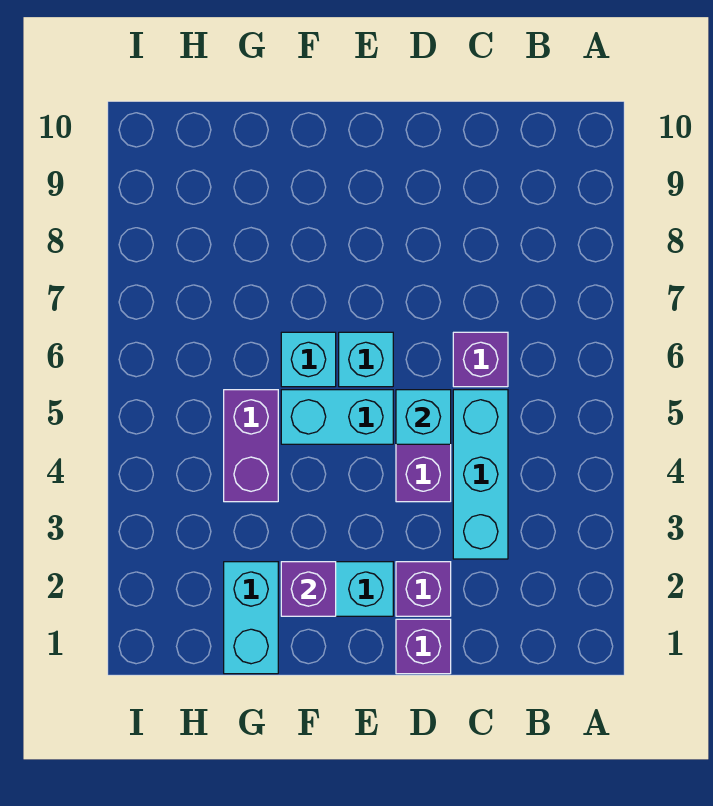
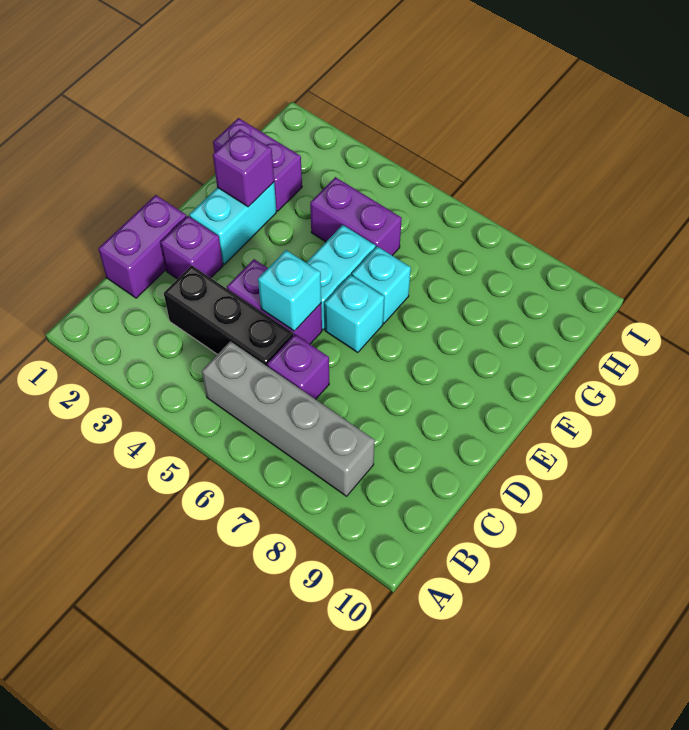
none -> grey 1x4 brick [202,341,375,496]
cyan 1x3 brick [453,390,508,559] -> black 1x3 brick [164,266,293,366]
purple 1x1 brick [396,619,451,674] -> purple 1x2 brick [98,195,187,298]
cyan 1x2 brick [224,562,278,674] -> purple 1x2 brick [213,118,302,211]

